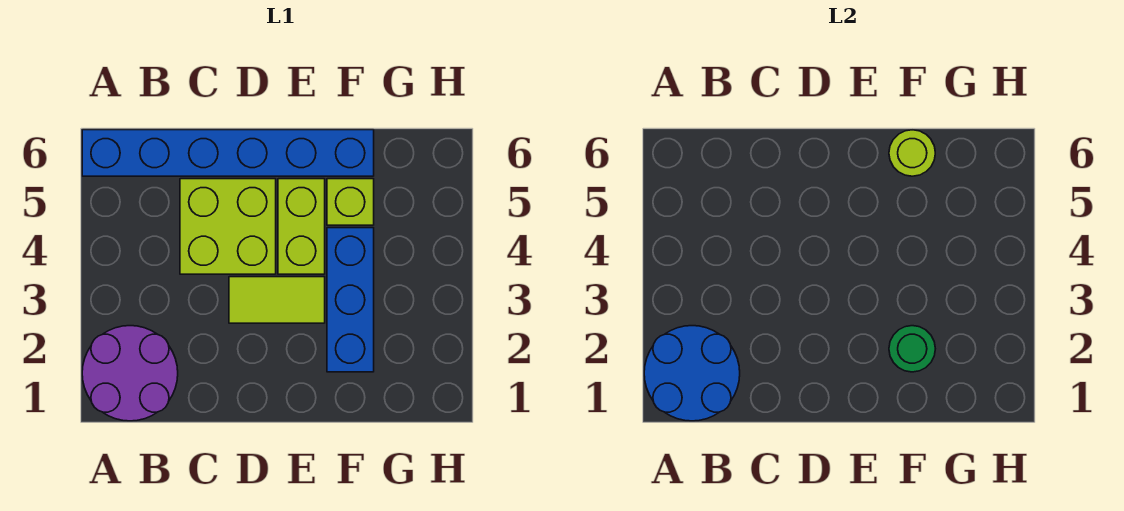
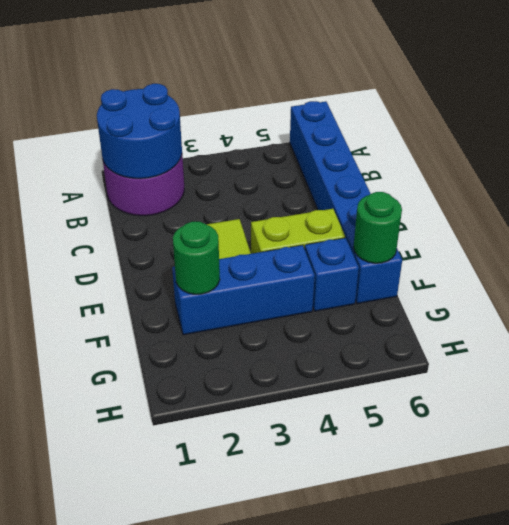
lime 2x2 brick [180,179,276,274] -> none
lime 1x1 brick [327,179,374,225] -> blue 1x1 brick [305,238,359,311]
lime 1x1 round brick [889,130,935,176] -> green 1x1 round brick [354,192,402,263]

